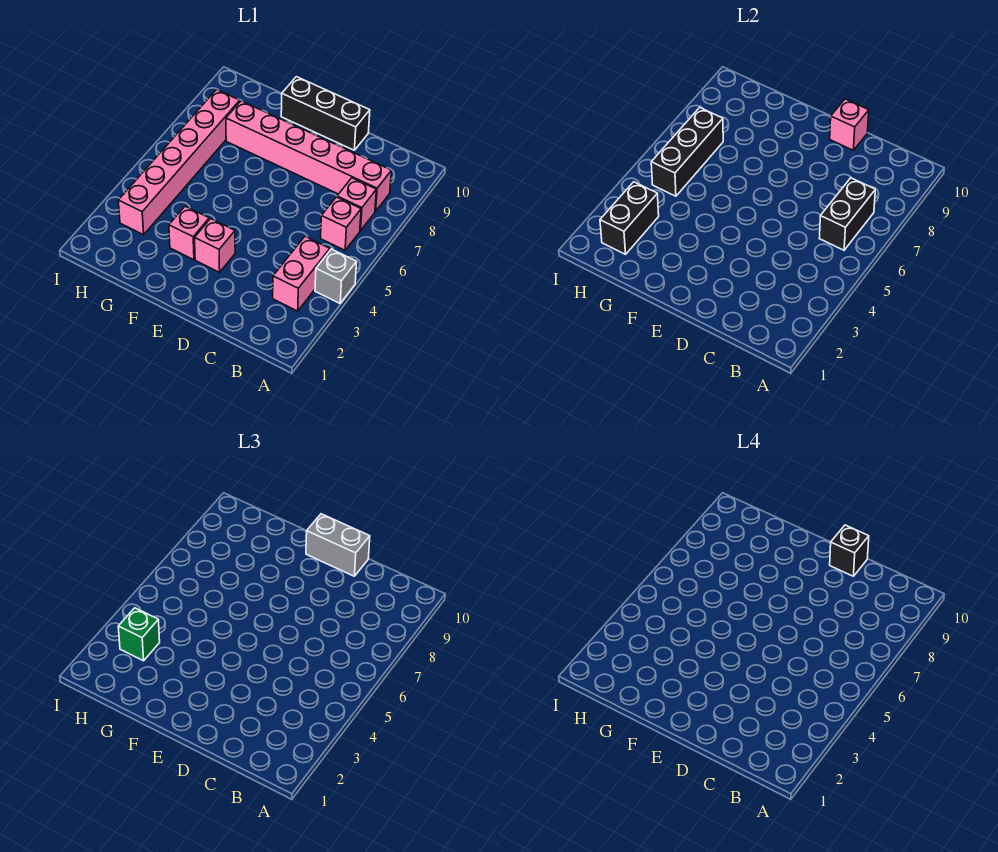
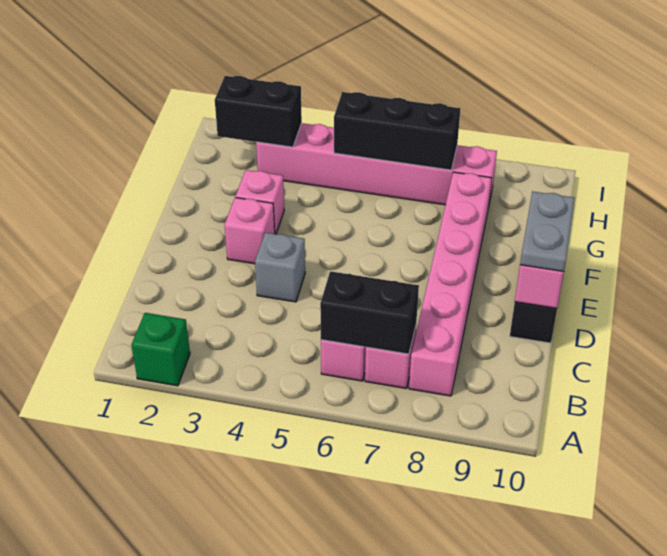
grey 1x1 brick [315,249,357,303] -> grey 1x1 brick moved to [255,233,305,302]
pink 1x2 brick [273,237,330,311] -> none
grey 1x2 brick [306,514,370,576] -> grey 1x2 plate [520,191,575,272]
black 1x1 brick [830,525,869,576] -> none
green 1x1 brick [118,608,160,661] -> green 1x1 brick moved to [132,313,190,386]

